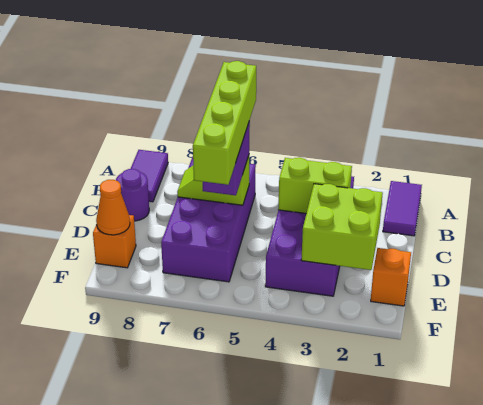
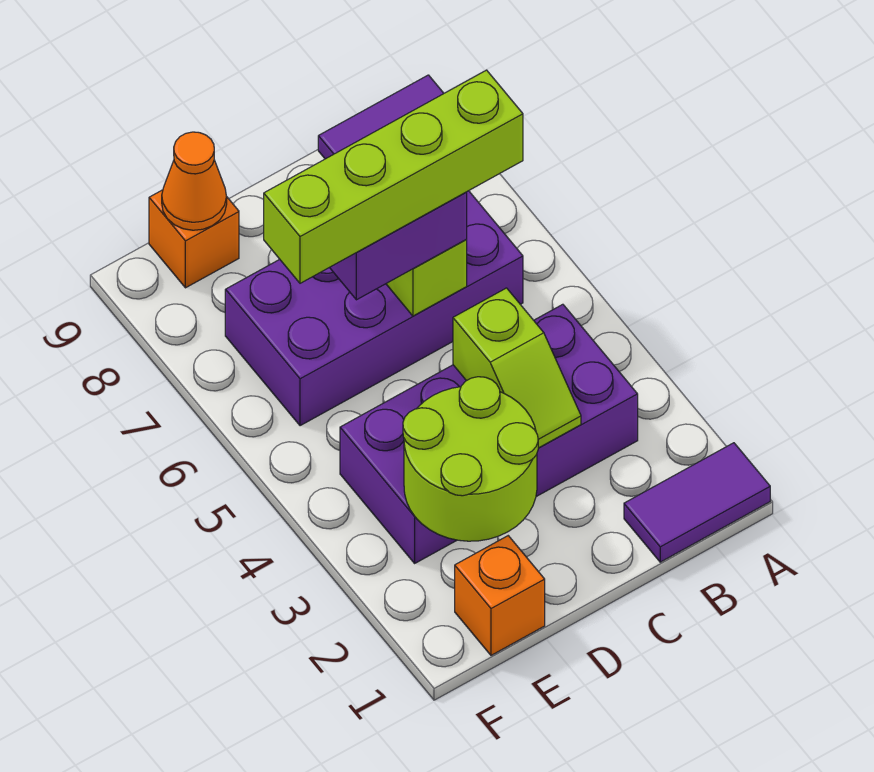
lime 1x2 brick [278,158,352,213] -> lime 1x2 slope [453,288,581,448]
purple 1x1 round brick [116,169,149,221] -> none
lime 2x2 brick [301,184,383,270] -> lime 2x2 round brick [403,377,538,541]

